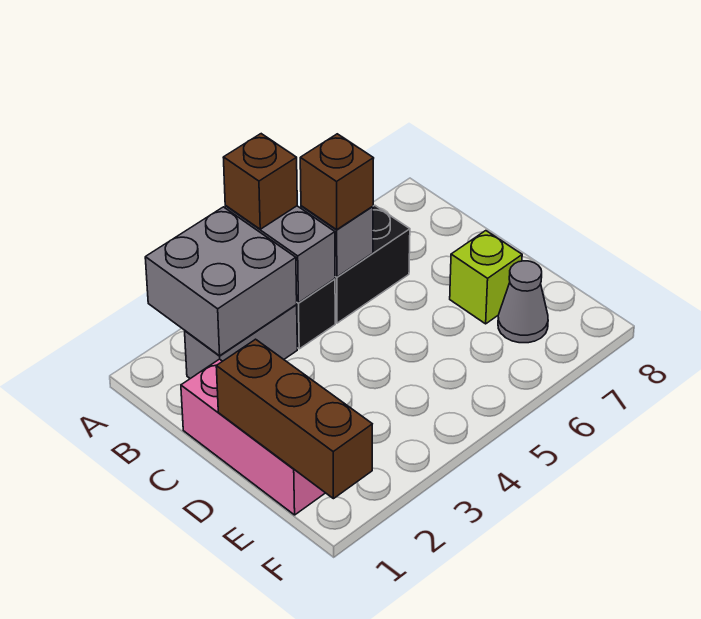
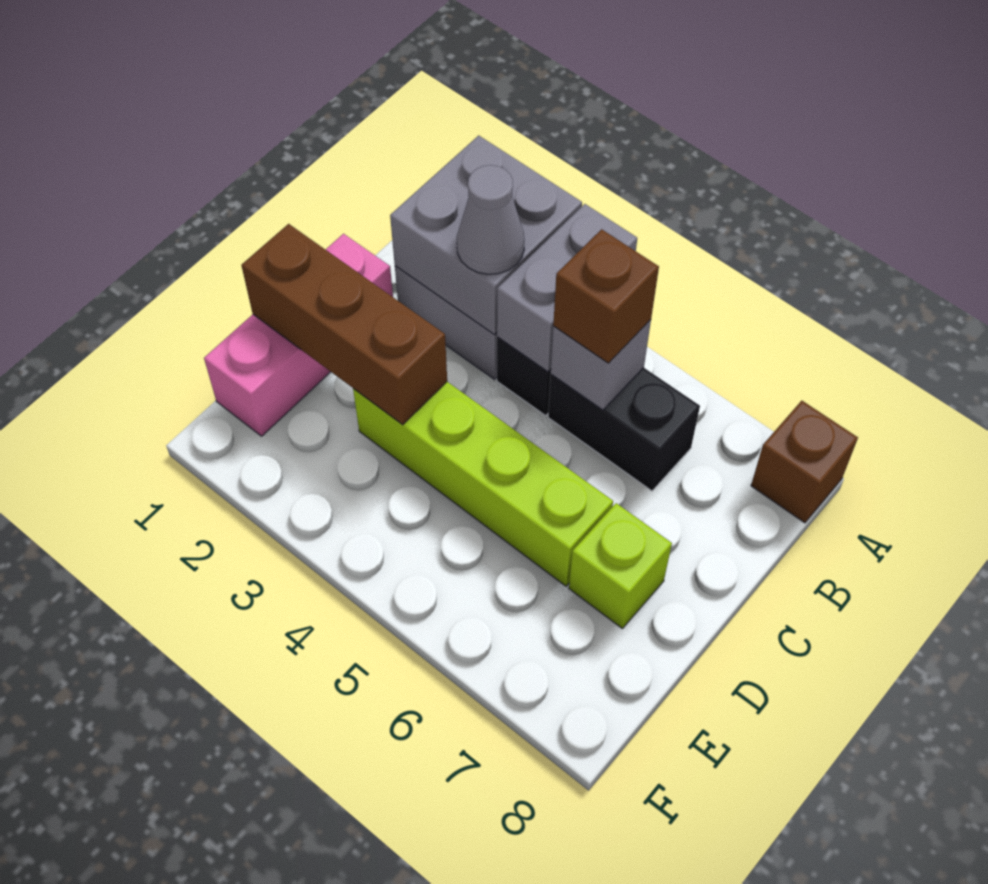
brown 1x1 brick [223,134,297,229] -> brown 1x1 brick moved to [751,401,858,523]
brown 1x3 brick [216,339,372,499] -> brown 1x3 brick turned to [241,224,447,425]
none -> lime 1x4 brick [353,382,613,586]
grey 1x1 cone [498,261,548,343] -> grey 1x1 cone moved to [457,165,524,274]

